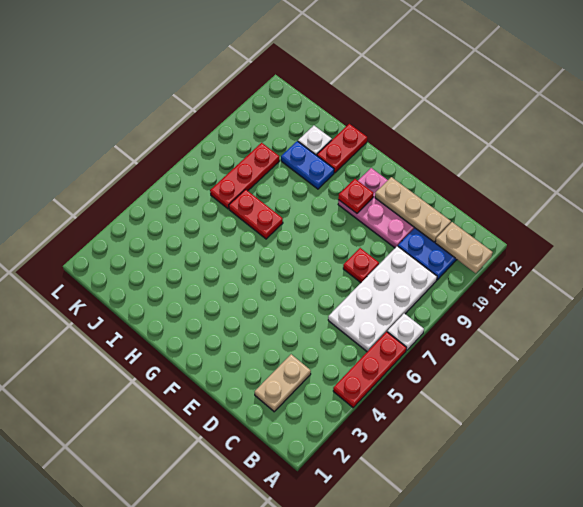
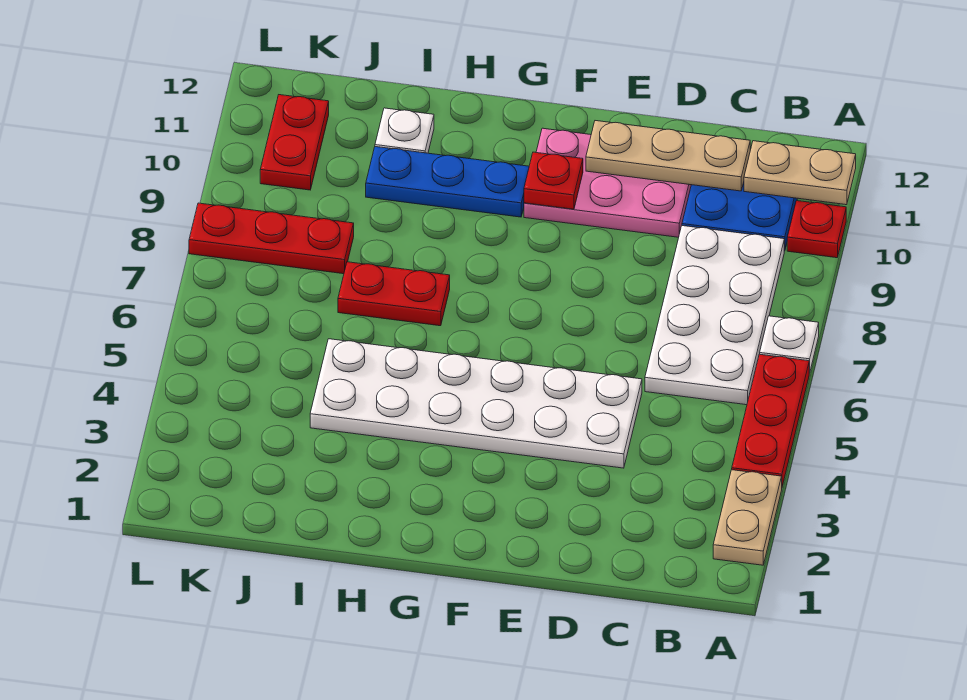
tan 1x2 plate [255,354,311,412] -> tan 1x2 plate moved to [713,470,782,565]
none -> white 2x6 plate [310,339,642,468]
red 1x1 plate [343,248,379,283] -> red 1x1 plate moved to [787,201,846,258]
blue 1x2 plate [281,141,334,189] -> blue 1x3 plate [366,147,529,217]
red 1x2 plate [317,124,367,173] -> red 1x2 plate moved to [260,95,329,190]
red 1x3 plate [210,143,279,209] -> red 1x3 plate turned to [189,203,354,274]

